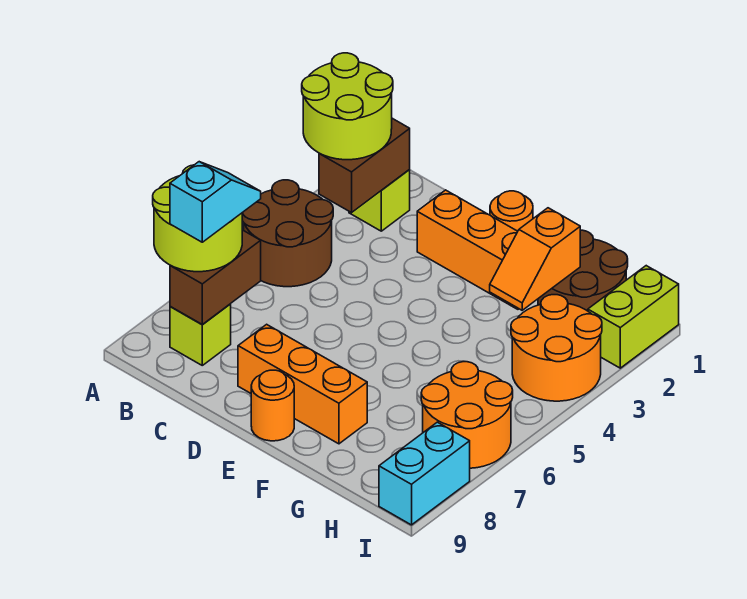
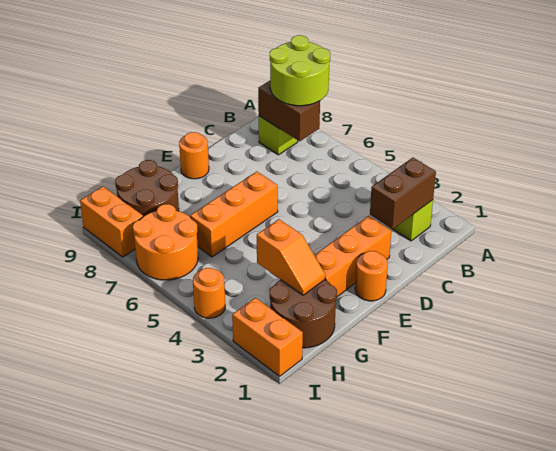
lime 2x2 round brick [302,53,393,160] -> none
brown 2x2 round brick [242,180,333,287] -> brown 2x2 round brick moved to [115,160,179,217]
brown 1x2 brick [319,118,410,213] -> brown 1x2 brick turned to [370,158,436,229]
cyan 1x2 slope [170,162,261,242] -> none
orange 1x3 brick [238,324,367,444] -> orange 1x3 brick moved to [190,172,278,257]
orange 1x2 slope [490,208,580,310] -> orange 1x2 slope turned to [257,219,325,295]
orange 2x2 round brick [511,295,602,401] -> orange 1x1 round brick [193,268,225,318]
lime 1x2 brick [588,266,679,368] -> orange 1x2 brick [232,298,303,376]
cyan 1x2 brick [379,422,470,525] -> orange 1x2 brick [80,186,143,257]

